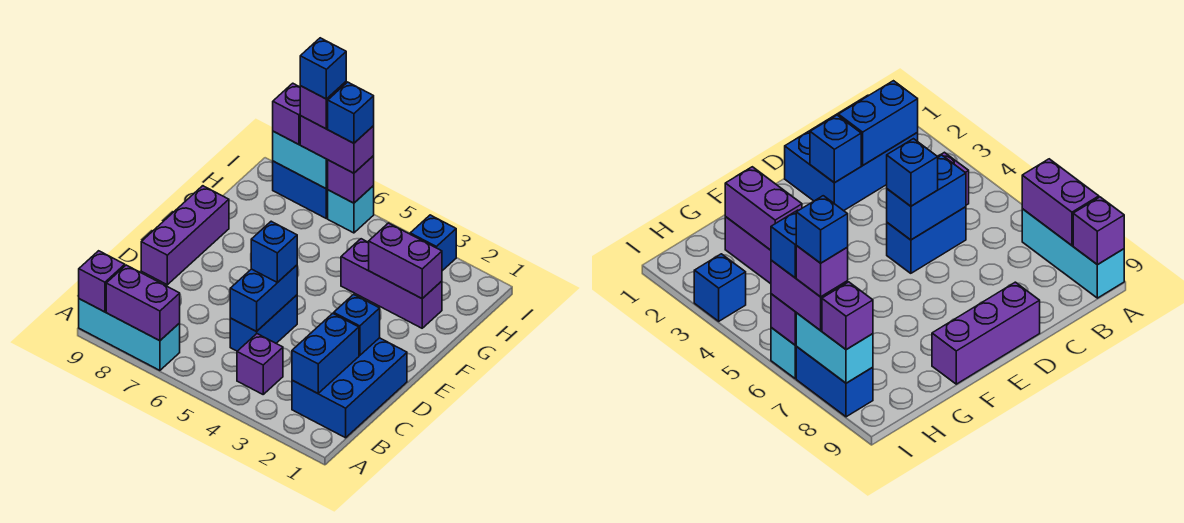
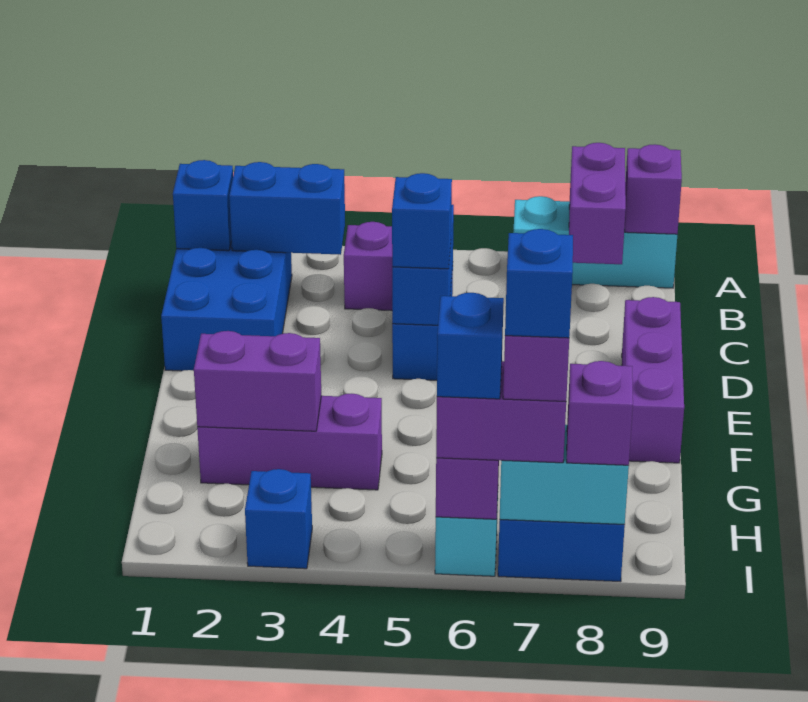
purple 1x2 brick [106,265,180,341] -> purple 1x2 brick turned to [569,143,626,264]
blue 1x2 brick [292,313,359,393] -> blue 1x2 brick turned to [229,162,345,255]
blue 1x1 brick [334,294,380,355] -> blue 1x1 brick moved to [173,160,233,251]

